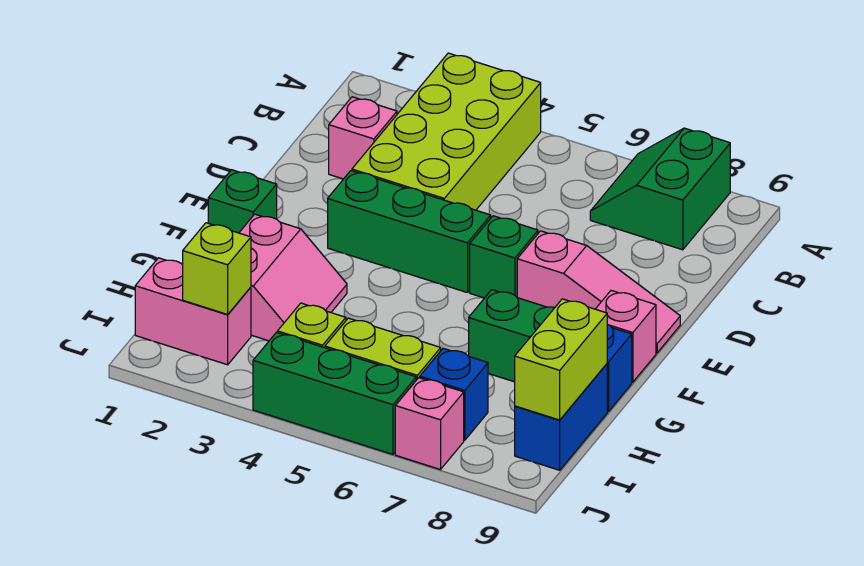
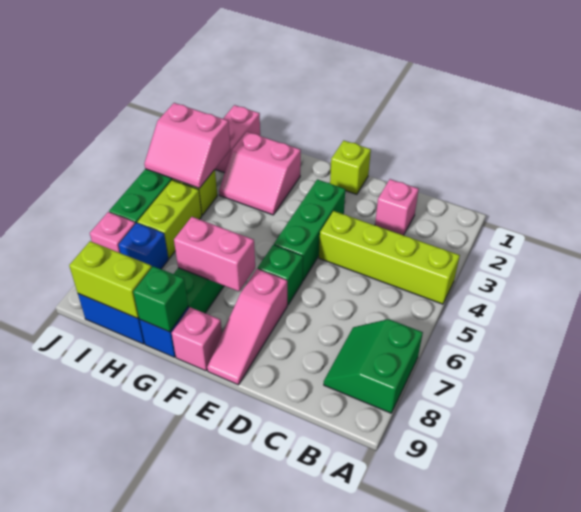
lime 2x4 brick [352,53,541,210] -> lime 1x4 brick [319,211,460,304]
green 2x2 slope [590,128,730,250] -> green 2x2 slope turned to [324,319,423,413]
green 1x1 brick [208,170,277,233] -> green 1x1 brick moved to [133,266,188,332]
none -> pink 1x2 brick [174,217,255,291]
lime 1x1 brick [183,223,251,314] -> lime 1x1 brick moved to [330,141,371,194]
none -> pink 2x2 slope [144,103,230,188]

